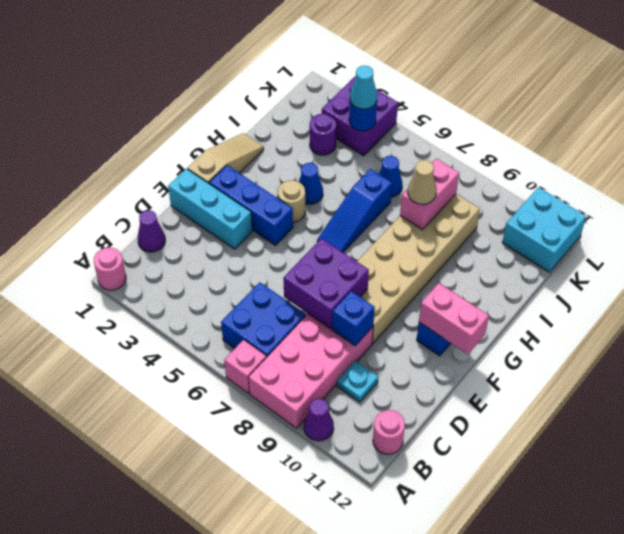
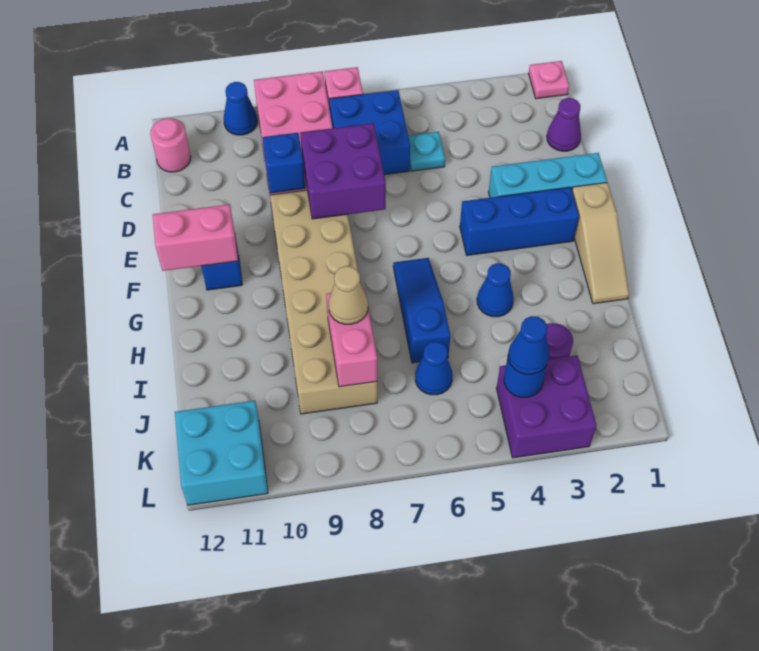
pink 1x1 round brick [94,247,126,290] -> pink 1x1 plate [529,61,569,99]
purple 1x1 cone [304,399,334,441] -> blue 1x1 cone [224,82,257,135]
cyan 1x1 plate [337,361,378,402] -> cyan 1x1 plate moved to [408,132,445,171]
tan 1x1 round brick [278,180,305,222] -> none
cyan 1x1 cone [350,66,377,109] -> blue 1x1 cone [508,316,549,374]

